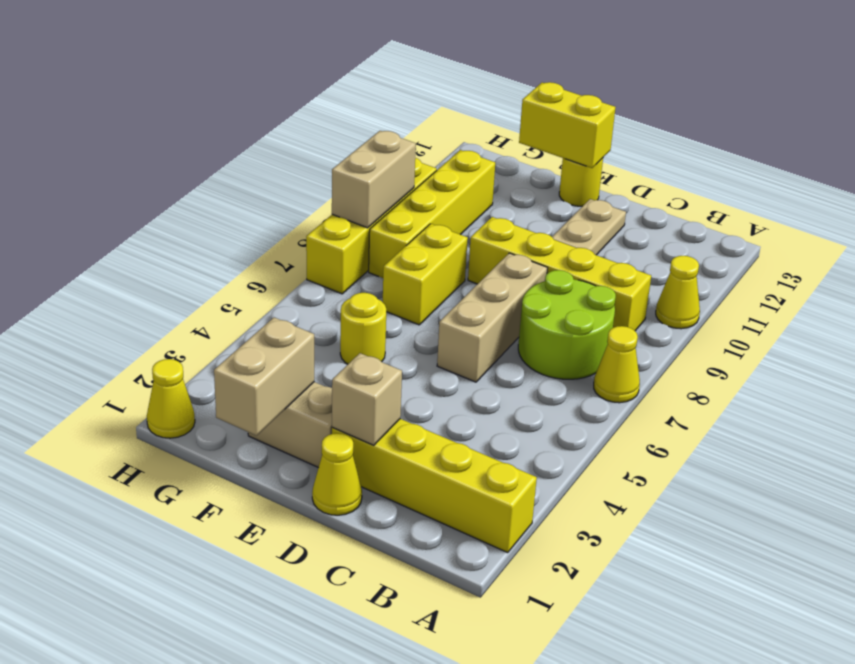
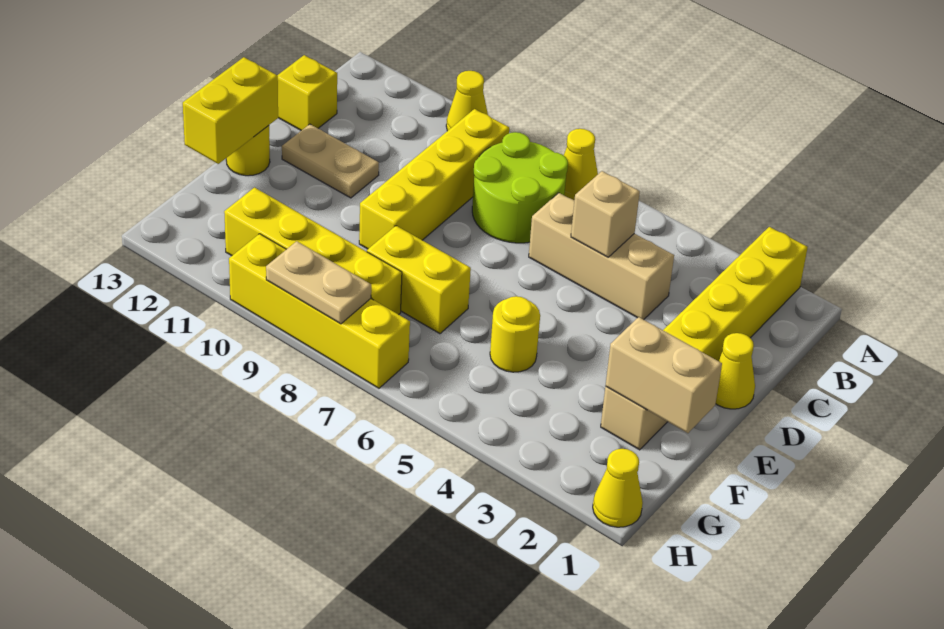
none -> yellow 1x1 brick [277,55,337,131]
tan 1x1 brick [332,353,402,445] -> tan 1x1 brick moved to [571,171,640,257]
tan 1x3 brick [437,253,548,382] -> tan 1x3 brick moved to [529,193,674,320]
tan 1x2 brick [332,131,416,228] -> tan 1x2 plate [266,241,371,324]

